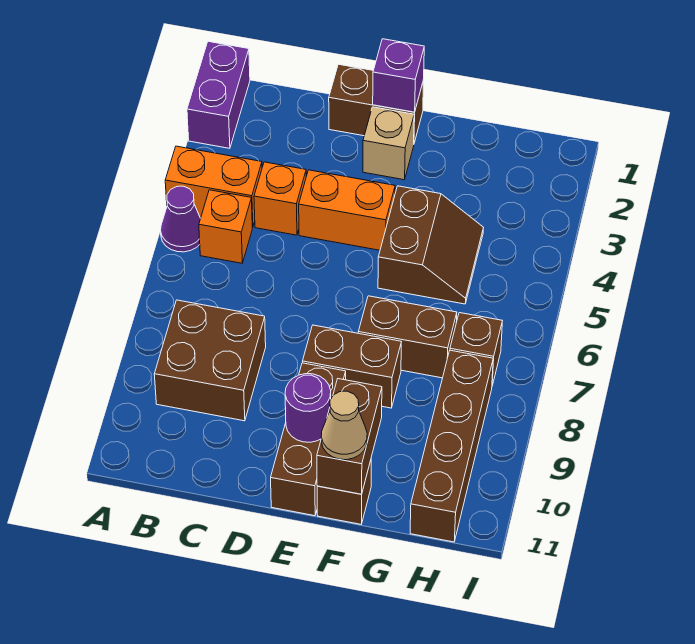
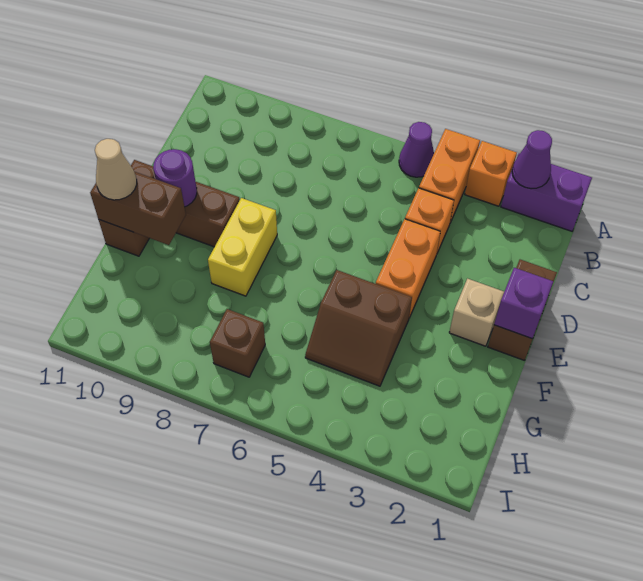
none -> purple 1x1 cone [512,130,552,189]
orange 1x1 brick [199,190,252,263] -> orange 1x1 brick moved to [465,141,517,206]
brown 2x2 brick [154,300,266,421] -> none
brown 1x2 brick [303,325,401,408] -> yellow 1x2 brick [208,198,277,296]
brown 1x2 brick [358,296,457,378] -> none
brown 1x4 brick [410,350,493,542] -> none

